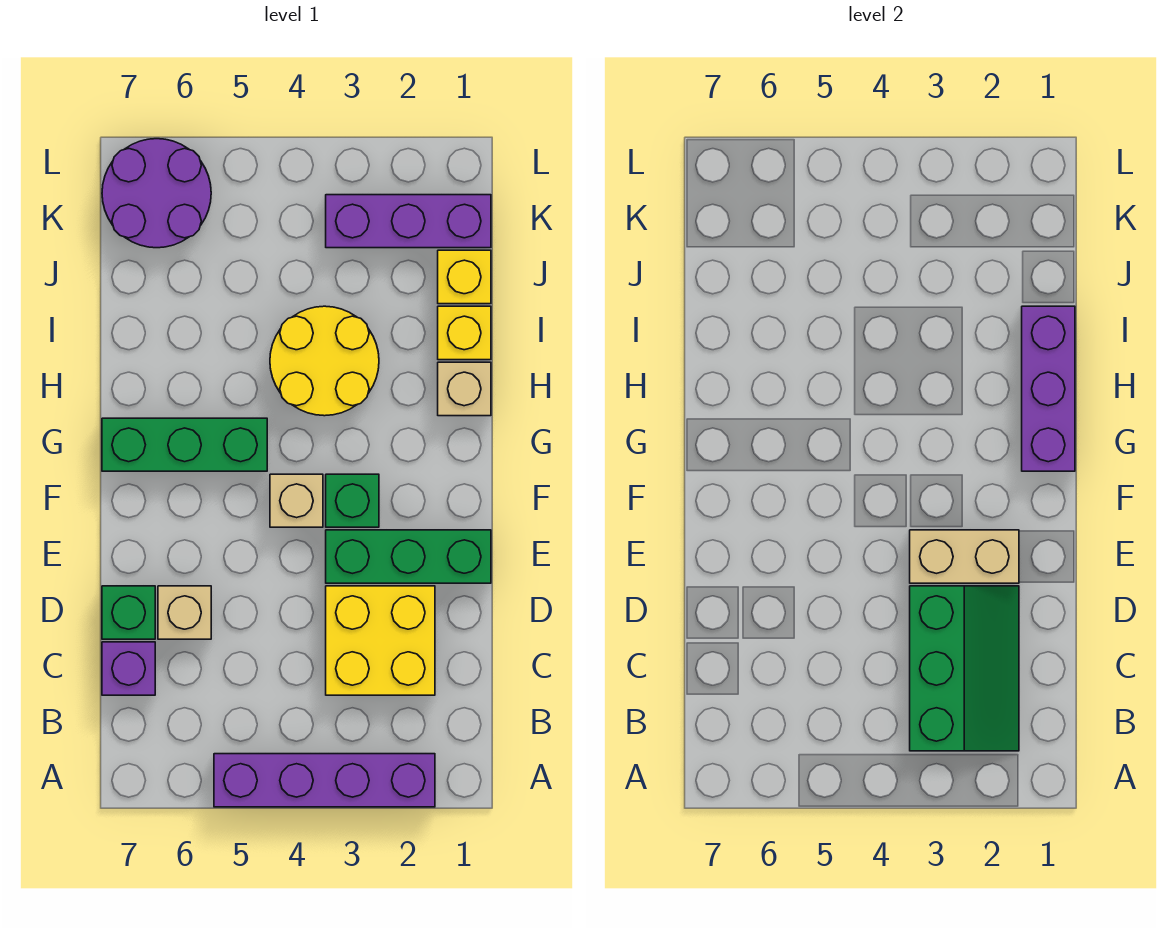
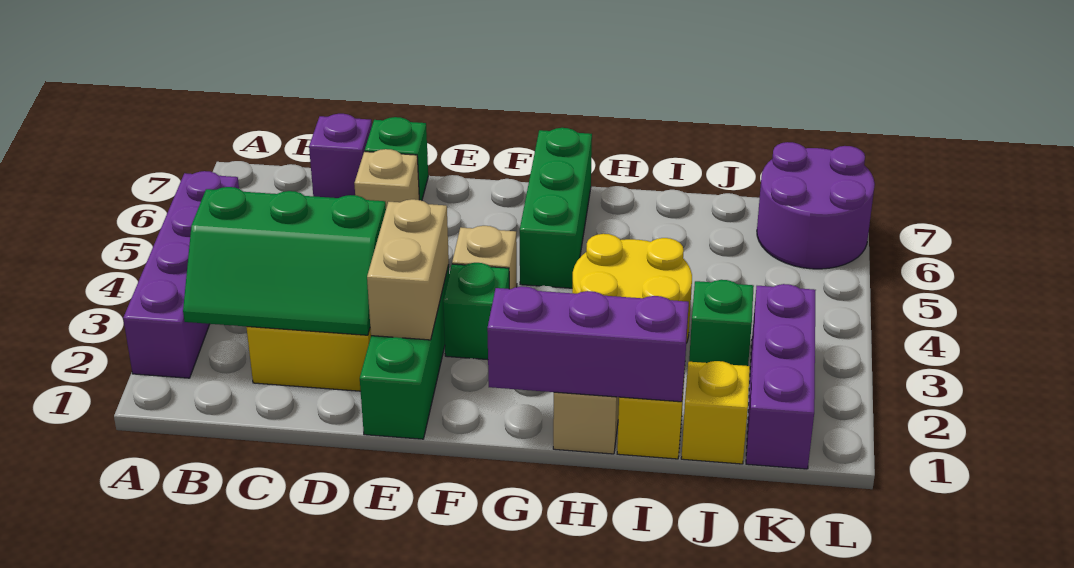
none -> green 1x1 brick [689,280,754,366]

